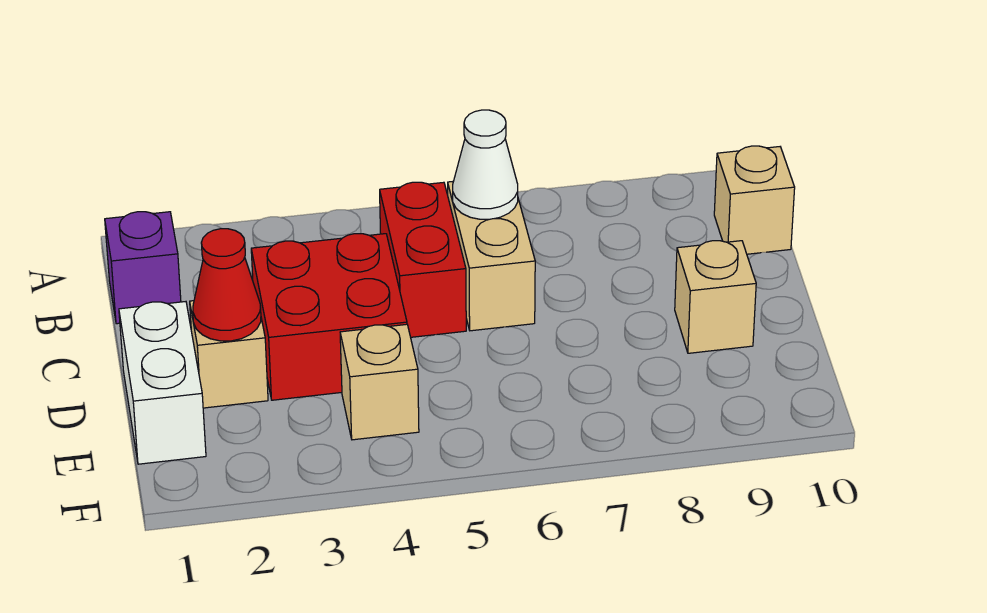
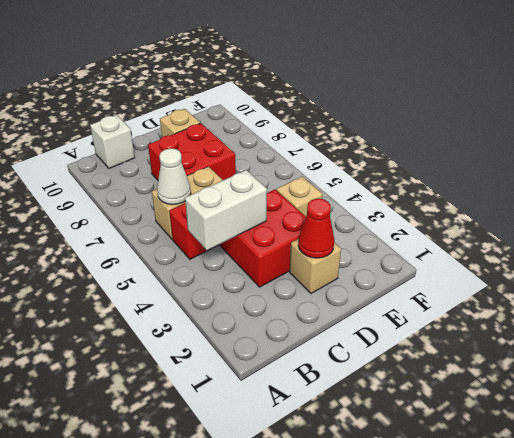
purple 1x1 brick [105,212,181,324] -> none
tan 1x1 brick [714,146,795,254] -> white 1x1 brick [90,115,135,168]
none -> red 2x2 brick [148,123,236,180]
white 1x2 brick [119,302,206,464] -> white 1x2 brick moved to [185,170,267,250]

